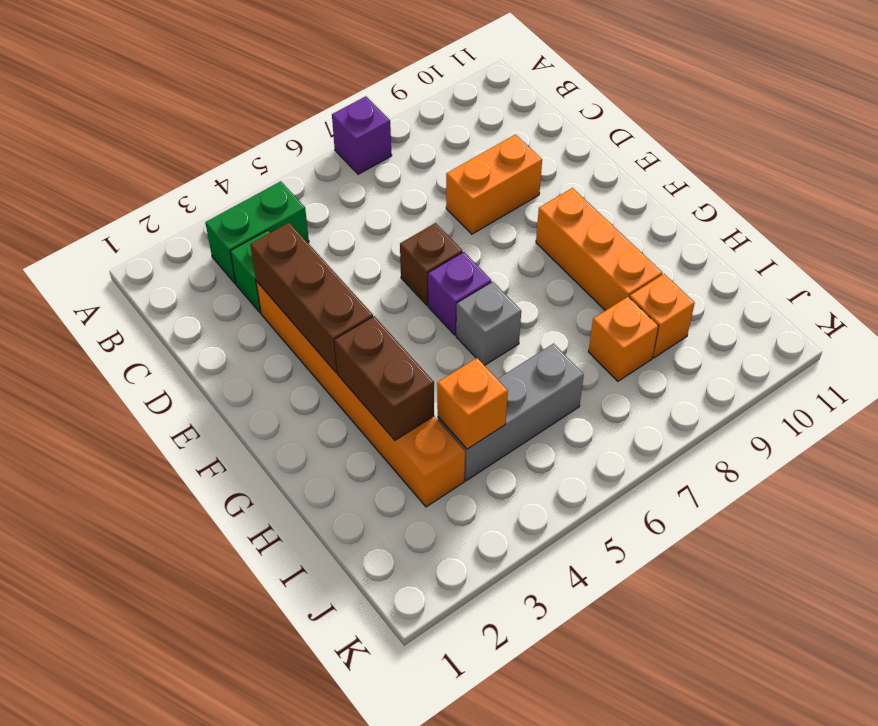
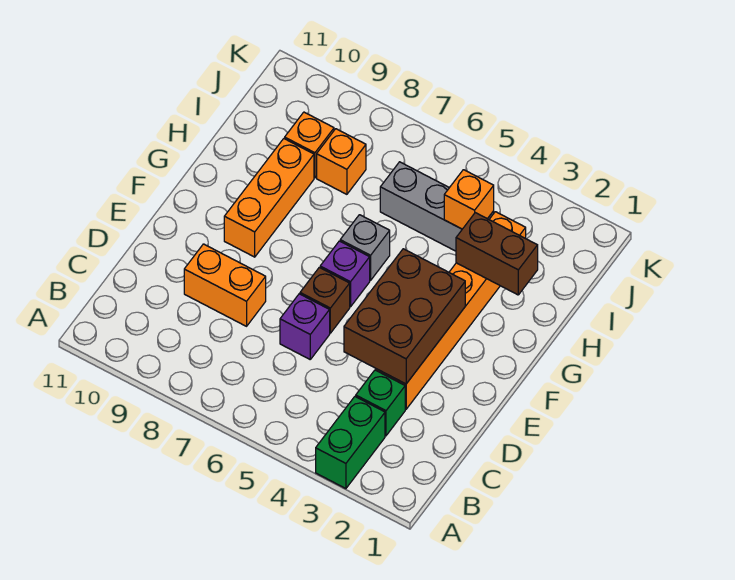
purple 1x1 brick [332,96,392,174] -> purple 1x1 brick moved to [280,294,330,359]
green 1x2 brick [205,181,309,284] -> green 1x2 brick turned to [316,396,385,489]
brown 1x3 brick [250,223,373,373] -> brown 2x3 brick [344,249,465,384]
brown 1x2 brick [334,316,434,440] -> brown 1x2 brick turned to [456,213,538,295]

